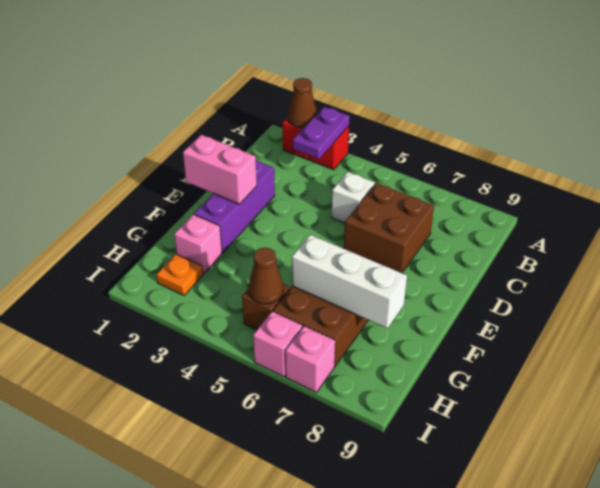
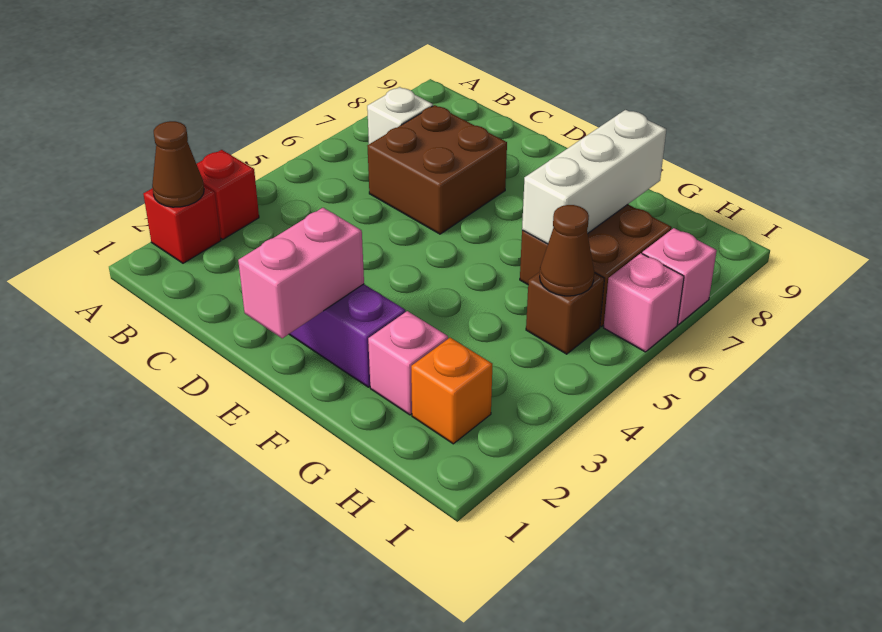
purple 1x2 plate [293,107,350,159] -> none
white 1x1 brick [332,172,375,223] -> white 1x1 brick moved to [367,87,433,144]
orange 1x1 plate [156,254,203,295] -> orange 1x1 brick [411,338,492,444]

